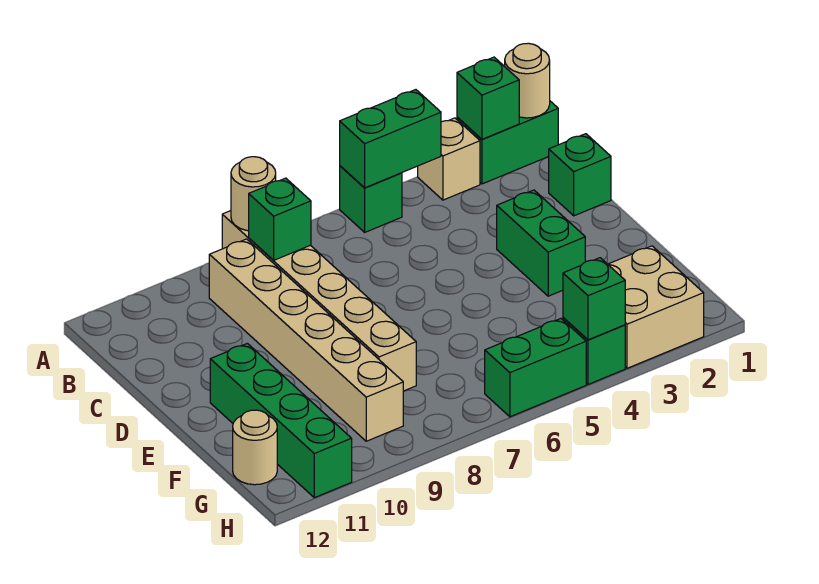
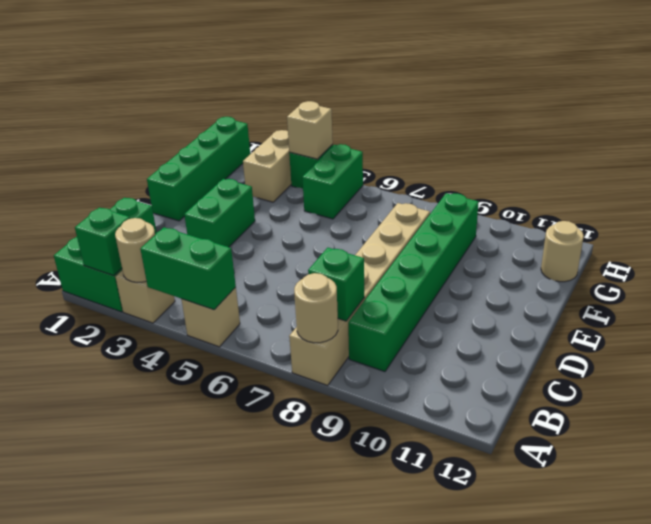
tan 1x1 round brick [505,43,550,118] -> tan 1x1 round brick moved to [115,218,155,282]
green 1x1 brick [340,166,402,232] -> tan 1x1 brick [181,287,240,347]
tan 1x6 brick [209,239,403,441] -> green 1x6 brick [348,193,479,372]
green 1x4 brick [210,343,352,498] -> green 1x4 brick moved to [147,117,250,221]
tan 2x2 brick [608,246,704,368] -> tan 1x2 brick [243,130,291,202]
green 1x1 brick [563,258,625,340] -> tan 1x1 brick [287,101,333,159]
green 1x2 brick [485,319,586,417] -> green 1x2 brick turned to [302,144,363,219]

